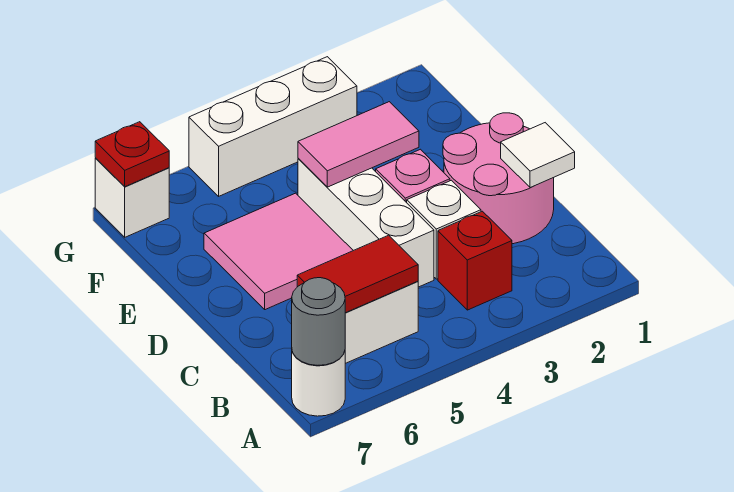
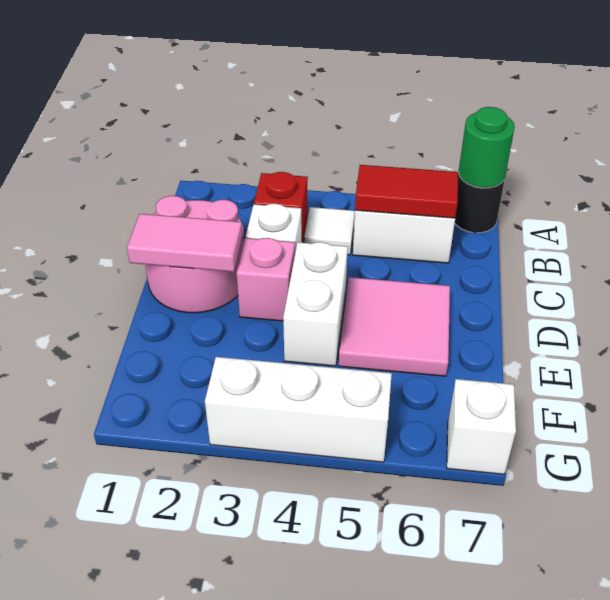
white 1x1 round brick [292,351,345,416] -> black 1x1 round brick [455,173,505,233]
grey 1x1 round brick [292,278,345,365] -> green 1x1 round brick [459,107,515,188]
white 1x1 tile [501,123,575,188] -> white 1x1 tile moved to [304,207,355,255]
white 1x3 brick [298,158,434,287] -> white 1x2 brick [283,242,348,366]
pink 1x2 tile [298,102,419,187] -> pink 1x2 tile moved to [127,214,243,272]
red 1x1 plate [95,122,169,187] -> none

